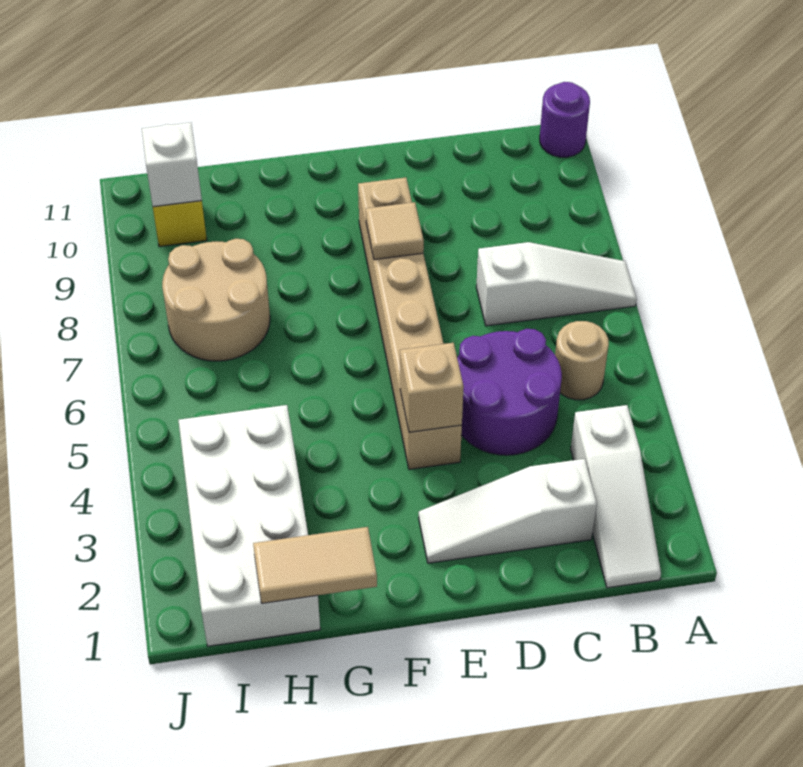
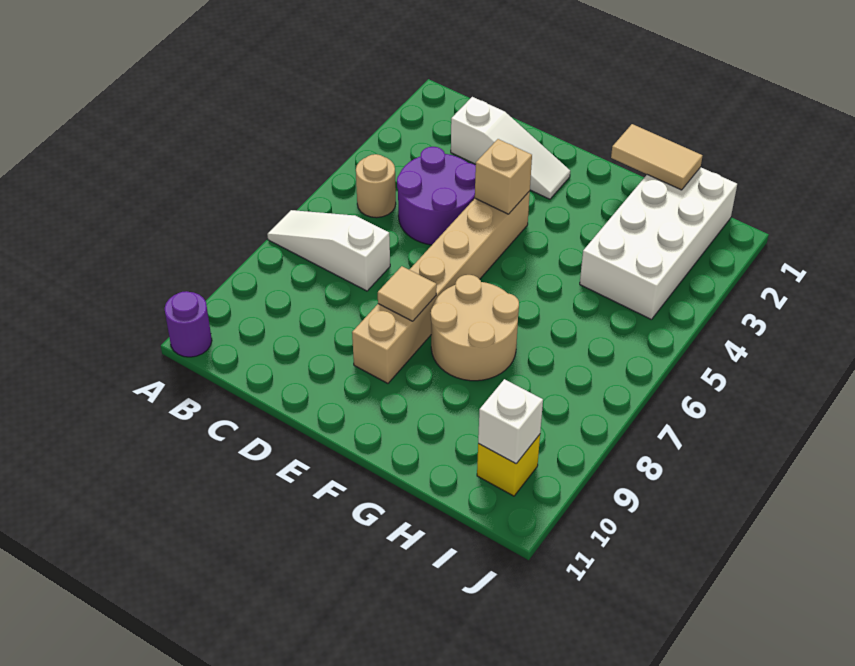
white 1x3 slope [571,405,661,588] -> none
tan 2x2 round brick [162,239,270,361] -> tan 2x2 round brick moved to [431,275,519,381]

